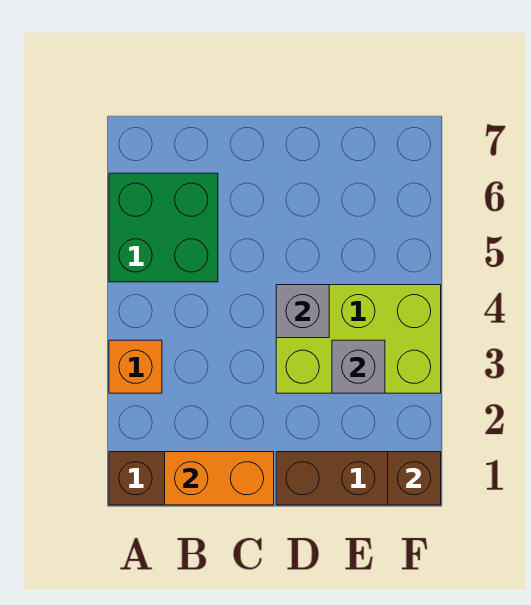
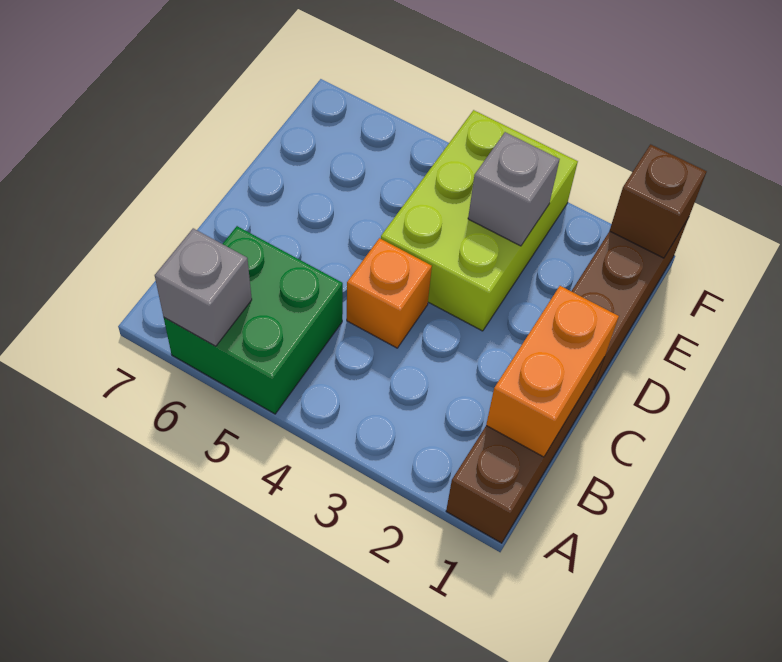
orange 1x1 brick [109,340,162,393] -> orange 1x1 brick moved to [347,238,432,348]
grey 1x1 brick [276,285,329,338] -> grey 1x1 brick moved to [155,228,252,346]

